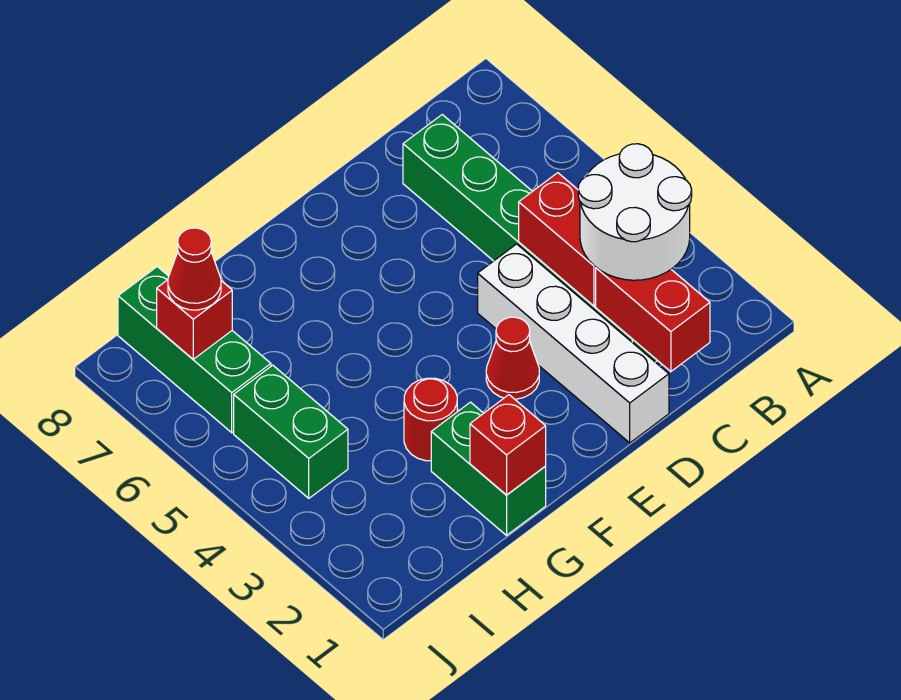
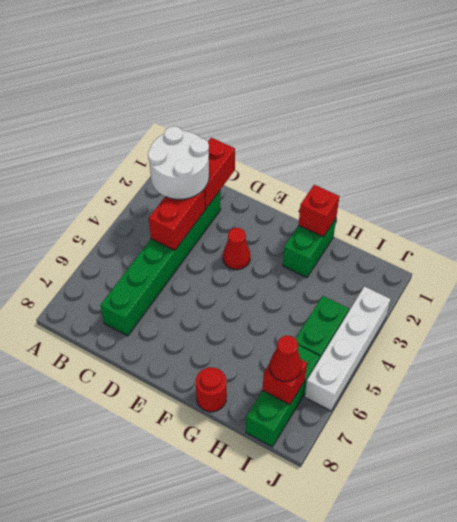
white 1x4 brick [478,244,669,443] -> white 1x4 brick moved to [305,286,390,411]
red 1x1 round brick [404,378,457,461] -> red 1x1 round brick moved to [196,367,227,412]

